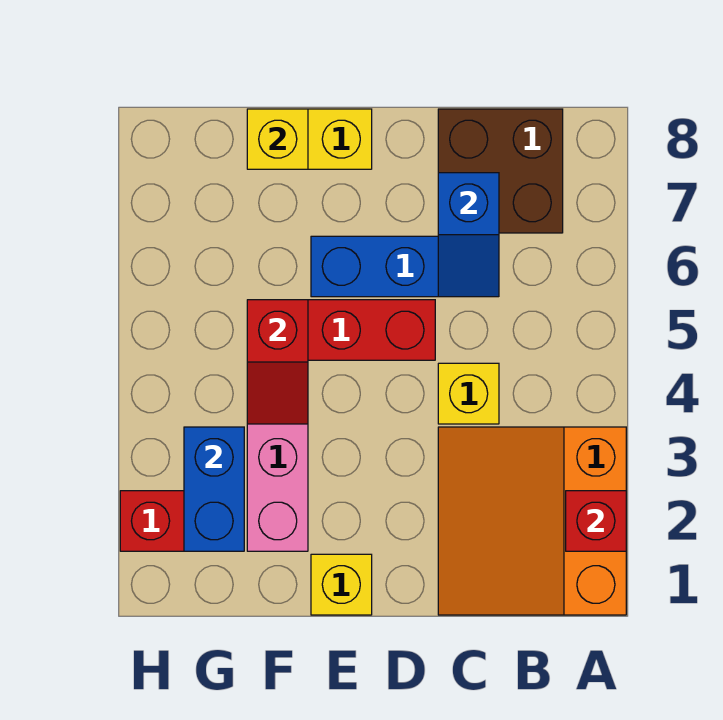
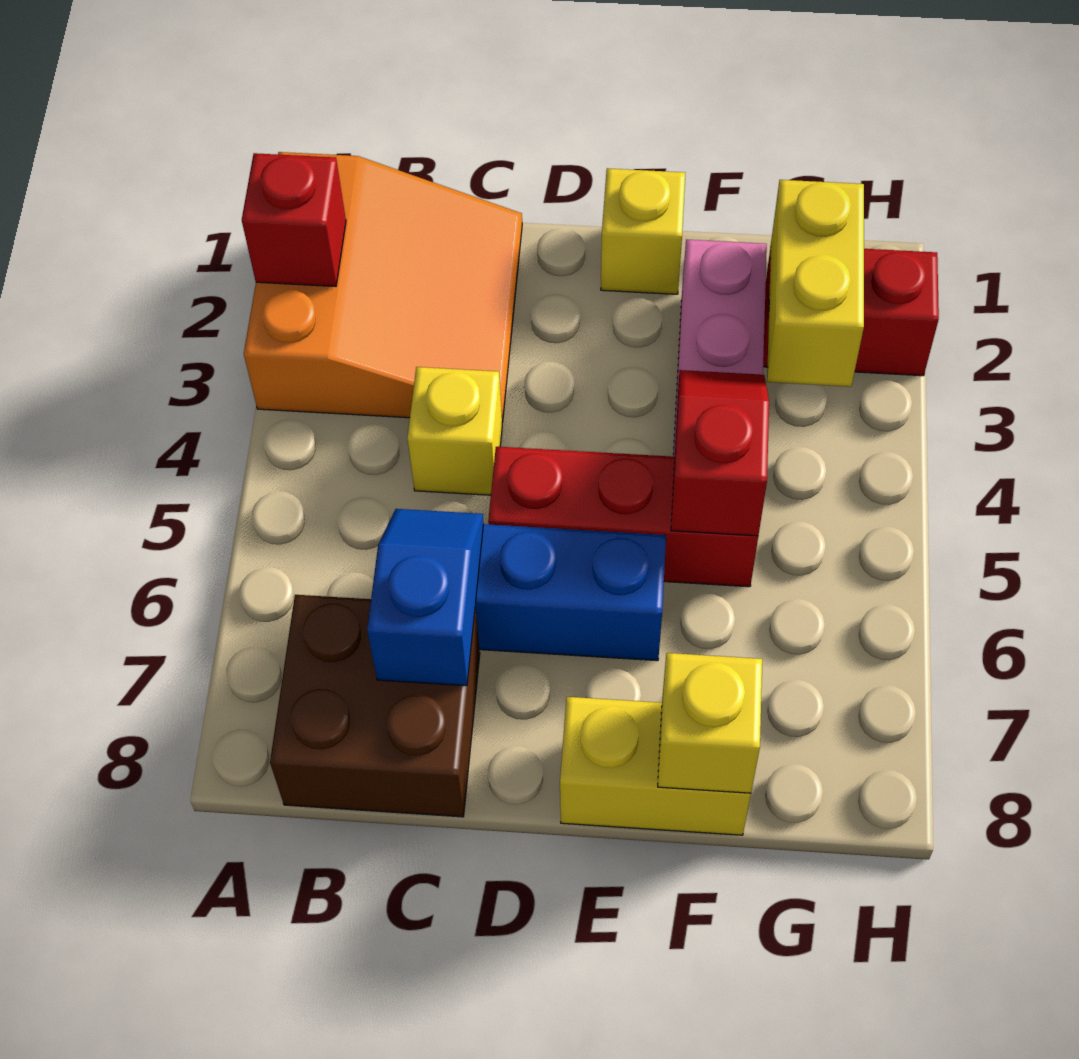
blue 1x2 brick [184,427,244,551] -> yellow 1x2 brick [767,180,864,387]

